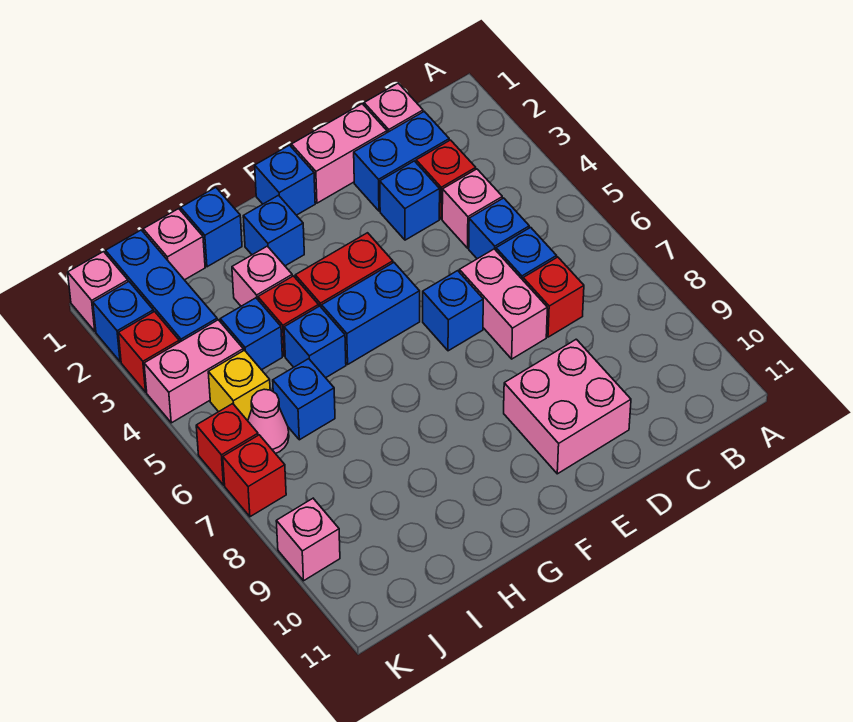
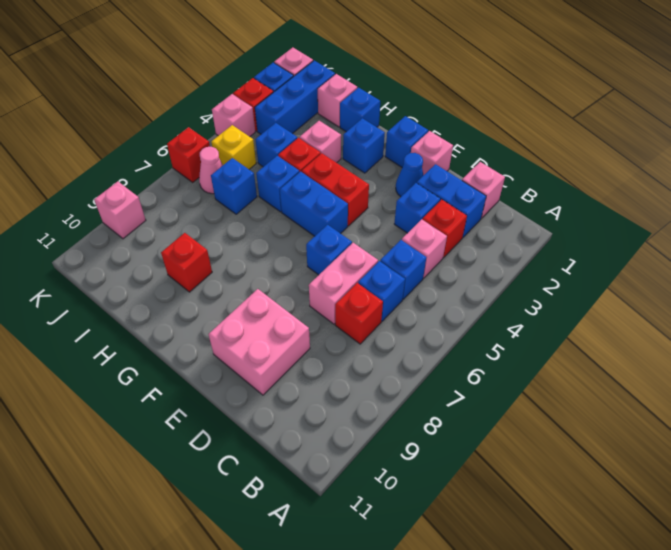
pink 1x2 brick [291,104,387,203] -> pink 1x1 brick [411,131,453,175]
none -> blue 1x1 cone [396,153,423,197]
pink 1x2 brick [144,320,243,423] -> pink 1x1 brick [212,94,255,137]
red 1x1 brick [223,435,286,517] -> red 1x1 brick moved to [161,233,212,292]

